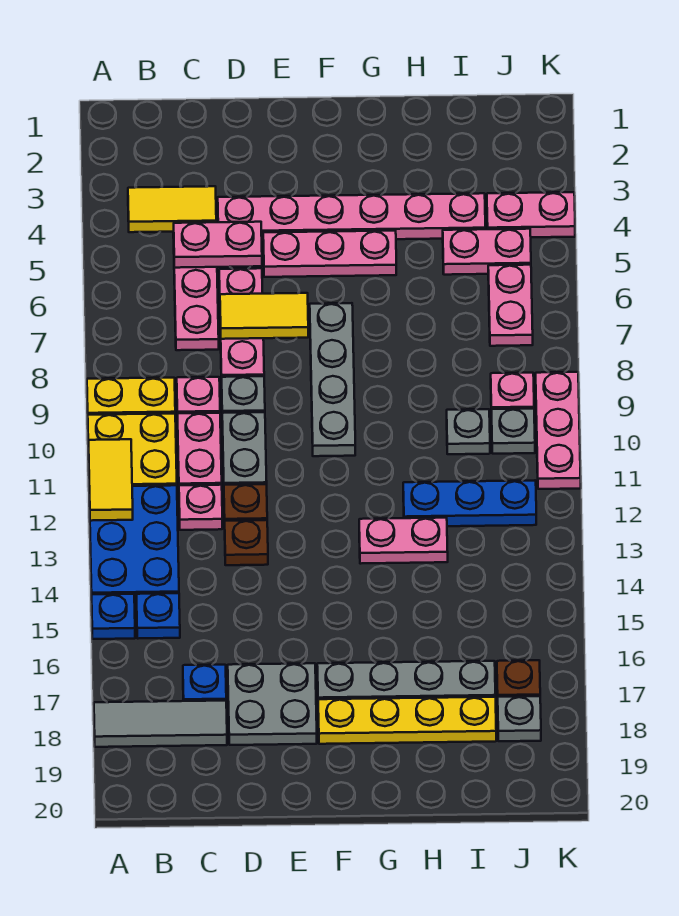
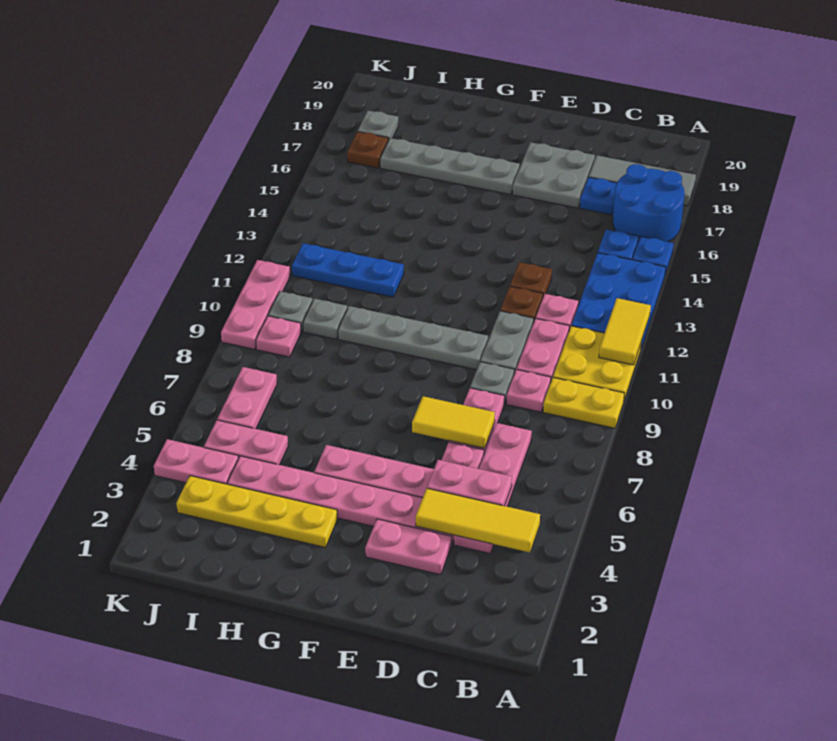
none -> blue 2x2 round brick [613,164,685,242]
yellow 1x2 tile [128,186,216,232] -> yellow 1x3 tile [416,488,540,552]
grey 1x4 plate [310,303,355,456] -> grey 1x4 plate turned to [338,306,488,370]
yellow 1x4 plate [318,697,496,744] -> yellow 1x4 plate moved to [176,476,337,548]
pink 1x2 plate [359,518,448,564] -> pink 1x2 plate moved to [365,519,452,575]

